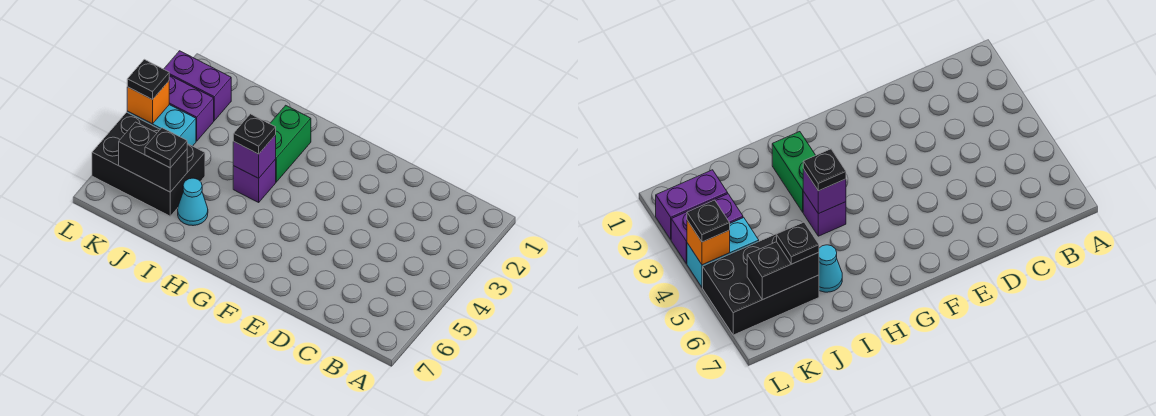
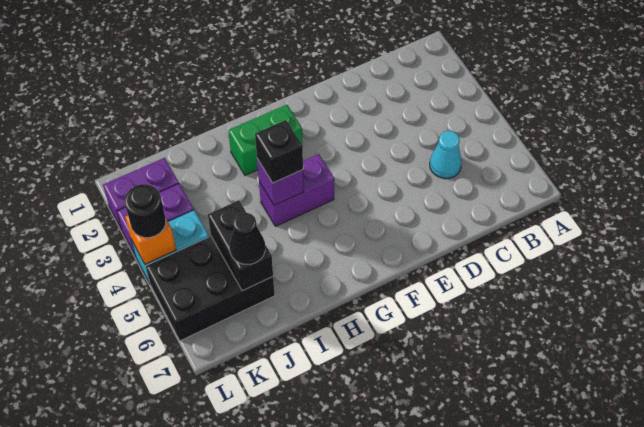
green 1x2 brick [270,105,311,182] -> green 1x2 brick turned to [228,105,302,175]
purple 1x1 brick [233,160,276,202] -> purple 1x2 brick [259,154,334,226]
black 1x1 plate [233,114,276,154] -> black 1x1 brick [255,120,303,183]
cyan 1x1 cone [178,178,208,226] -> cyan 1x1 cone moved to [430,131,462,179]
black 1x2 brick [119,122,187,192] -> black 1x2 brick turned to [208,200,273,291]
black 1x1 plate [145,128,187,168] -> black 1x1 cone [229,213,265,264]
black 1x1 plate [127,59,169,100] -> black 1x1 round brick [125,184,166,238]

